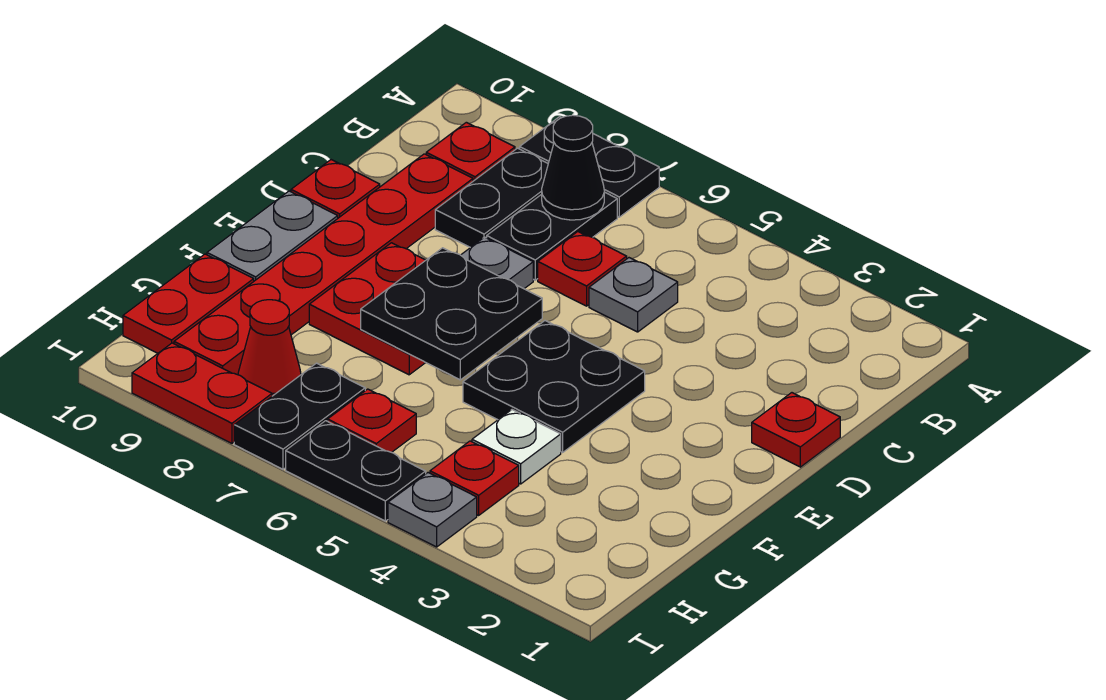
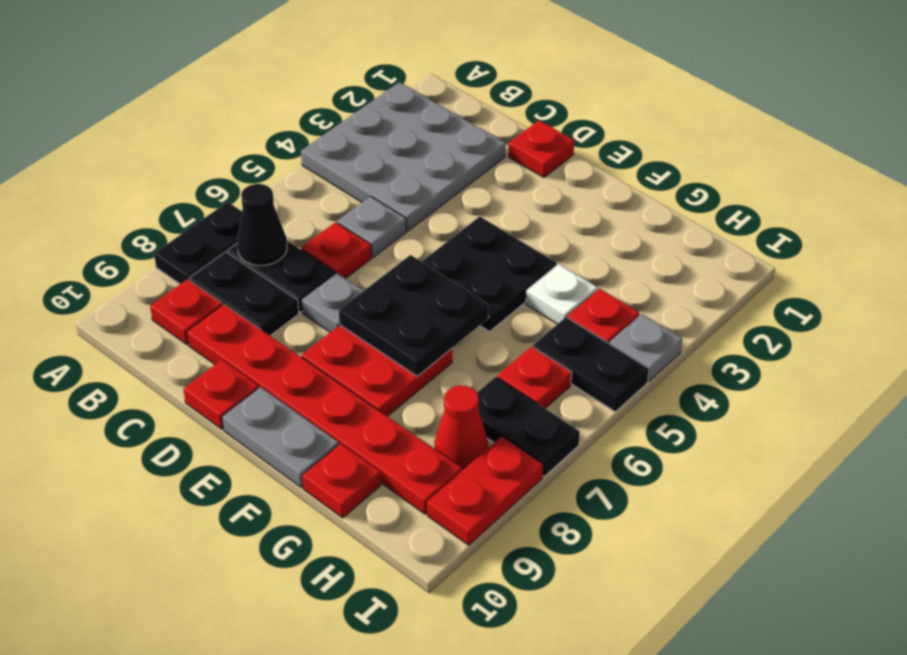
none -> grey 3x3 plate [301,82,505,231]
red 1x2 plate [123,254,254,353] -> red 1x1 plate [302,444,381,518]
black 1x2 plate [286,421,426,521] -> black 1x2 plate turned to [533,317,649,412]

